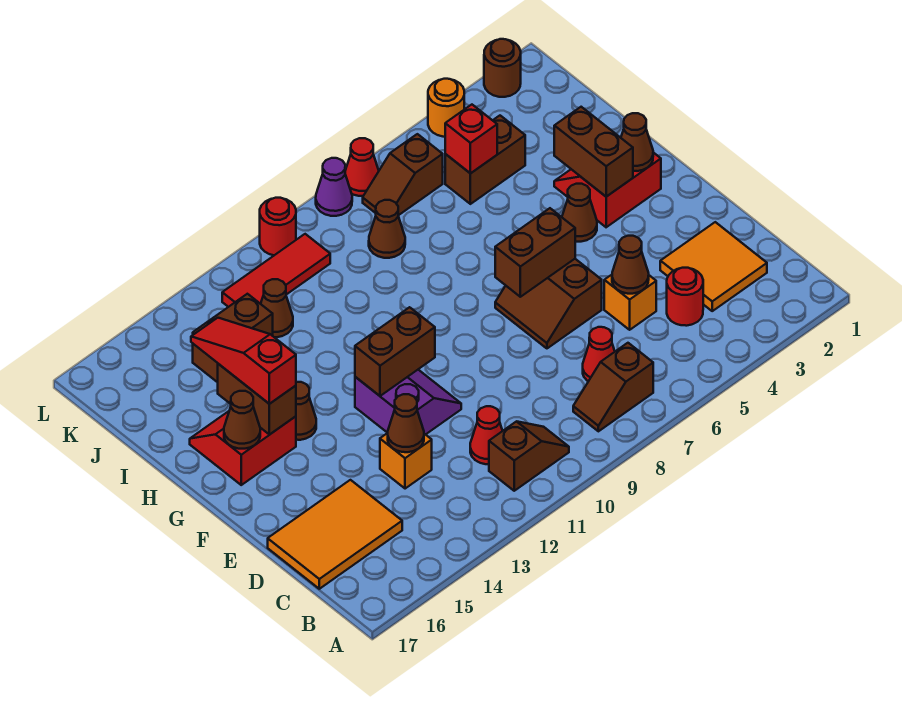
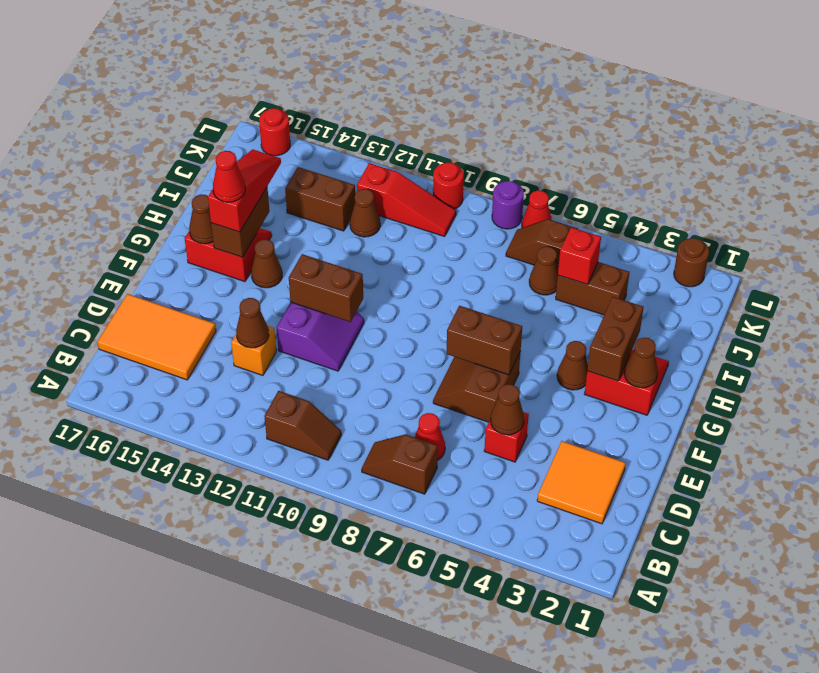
red 1x1 round brick [667,268,703,326] -> red 1x1 round brick moved to [259,108,290,156]
red 1x1 cone [470,406,502,464] -> red 1x1 cone moved to [213,151,245,202]
orange 1x1 brick [604,275,656,330] -> red 1x1 brick [484,412,529,462]
brown 1x1 cone [369,200,405,258] -> brown 1x1 cone moved to [529,247,558,295]
red 1x3 tile [222,234,330,307] -> red 1x3 slope [357,163,456,236]
orange 1x1 round brick [428,79,464,137] -> none
purple 1x1 cone [316,158,352,216] -> purple 1x1 round brick [492,181,524,229]

